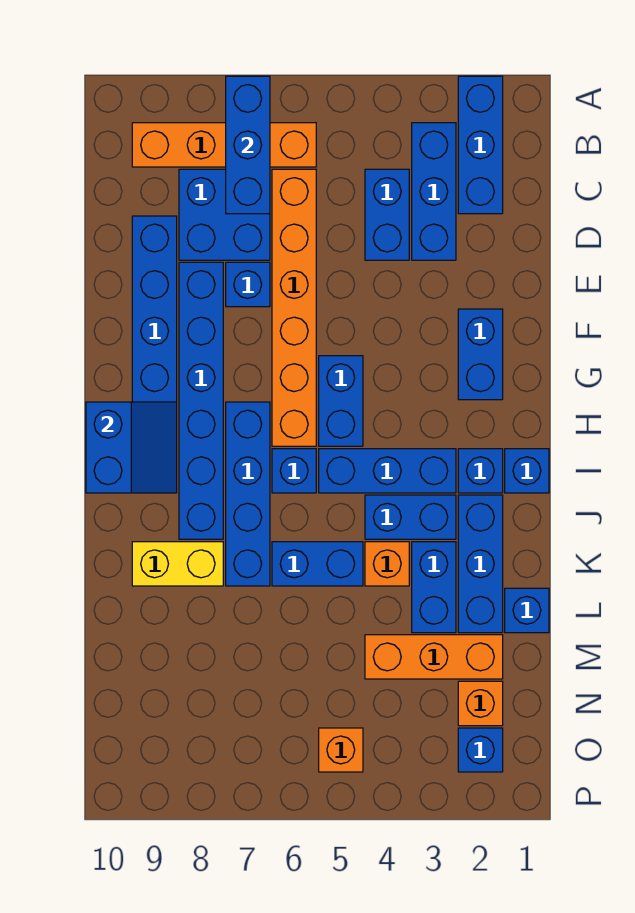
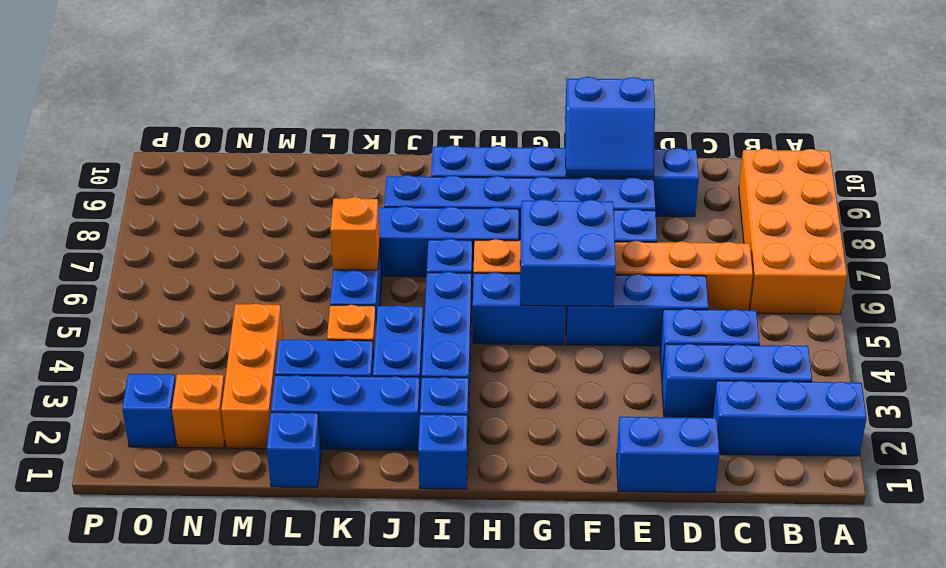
blue 1x3 brick [226,76,270,214] -> blue 1x3 brick moved to [566,274,708,346]
orange 1x4 brick [132,123,316,167] -> orange 2x4 brick [739,149,847,314]
blue 2x2 brick [179,169,270,260] -> blue 2x2 brick moved to [520,199,616,307]
blue 1x2 brick [458,309,503,400] -> blue 1x2 brick moved to [617,417,720,492]
blue 2x2 slope [86,402,177,493] -> blue 2x2 slope moved to [565,77,655,177]
yellow 1x2 brick [132,542,223,586] -> none
orange 1x1 brick [319,728,363,772] -> orange 1x1 brick moved to [330,197,380,270]

